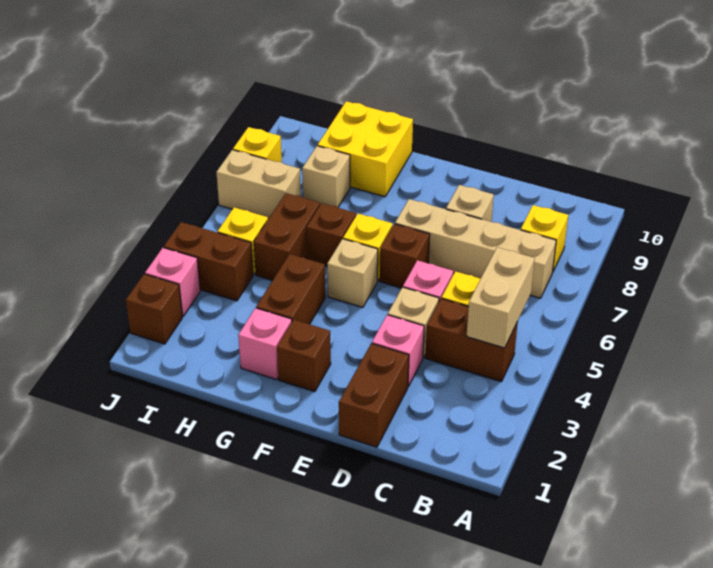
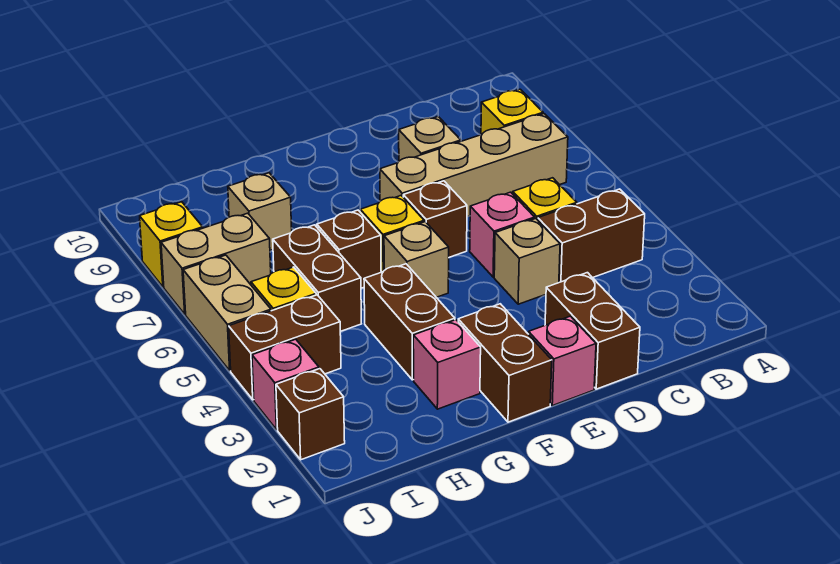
tan 1x2 brick [467,247,535,348] -> tan 1x2 brick moved to [183,255,271,371]
pink 1x1 brick [372,315,424,387] -> pink 1x1 brick moved to [529,316,596,406]
brown 1x1 brick [277,320,331,392] -> brown 1x2 brick [458,304,552,422]
yellow 2x2 brick [318,101,413,197] -> none

